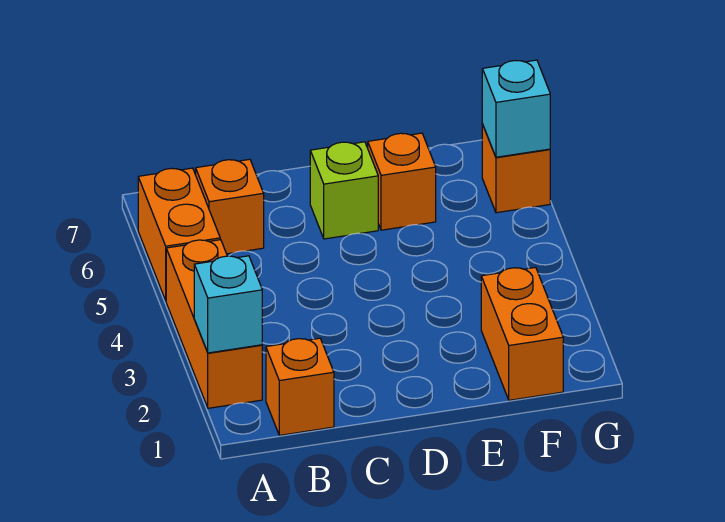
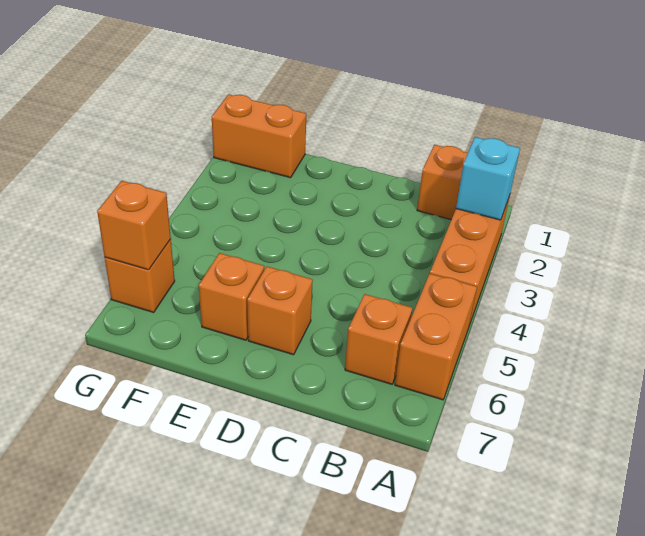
lime 1x1 brick [310,142,378,239] -> orange 1x1 brick [247,266,313,355]
orange 1x2 brick [481,267,563,400] -> orange 1x2 brick turned to [212,94,306,178]
cyan 1x1 brick [482,60,550,157] -> orange 1x1 brick [97,181,171,270]

